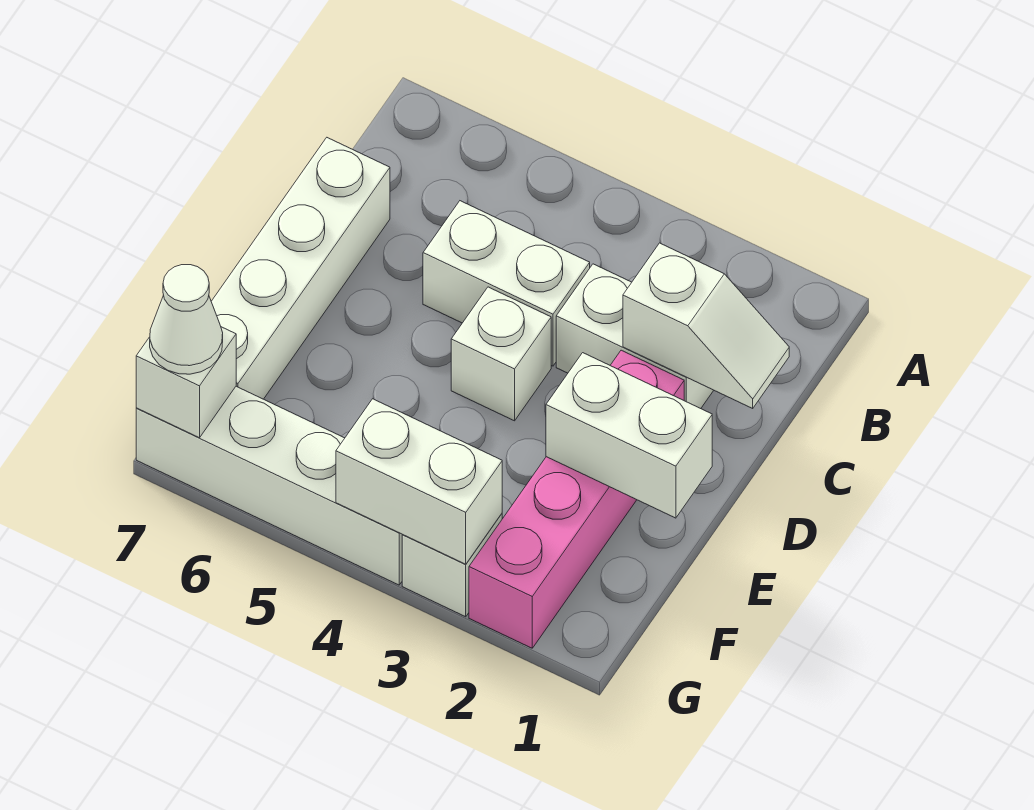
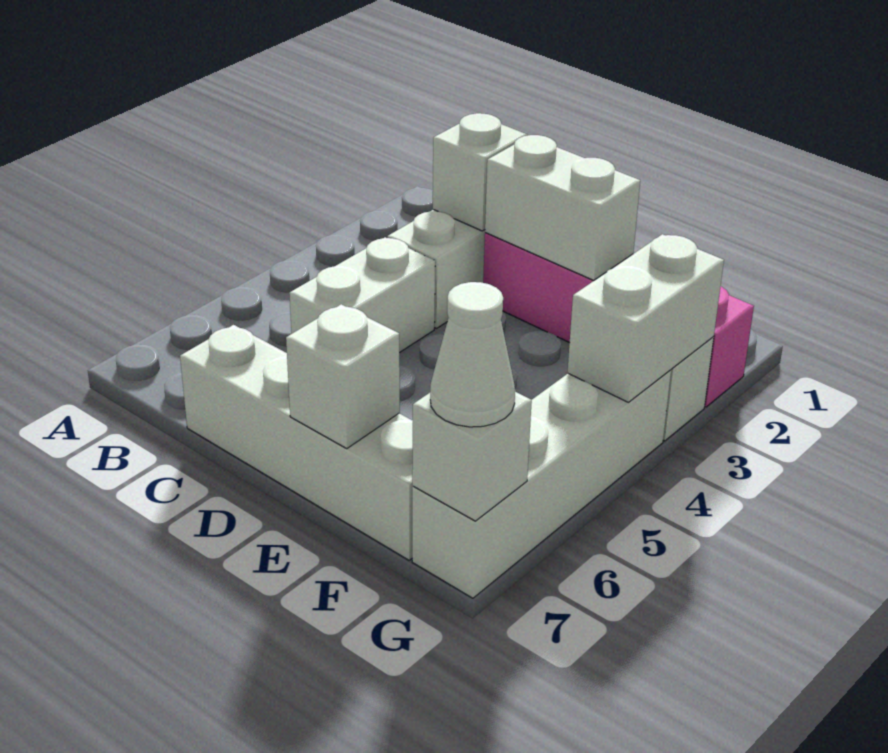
white 1x1 brick [451,287,551,421] -> white 1x1 brick moved to [286,304,400,448]
white 1x2 brick [546,353,712,518] -> white 1x2 brick turned to [485,135,640,280]

